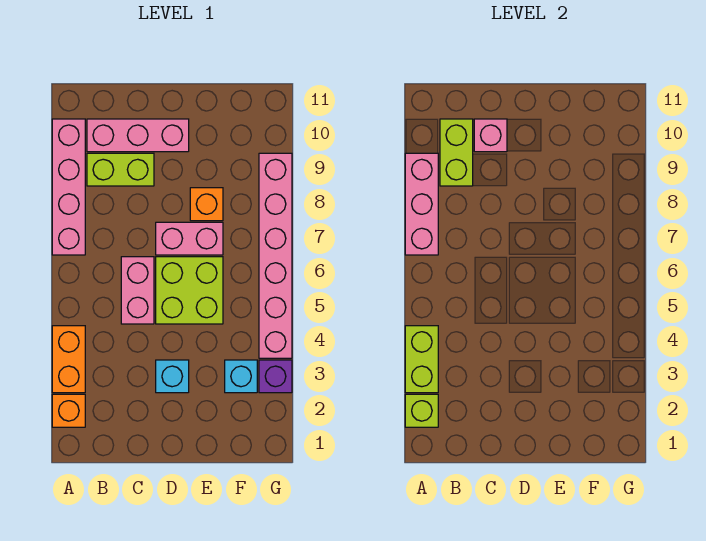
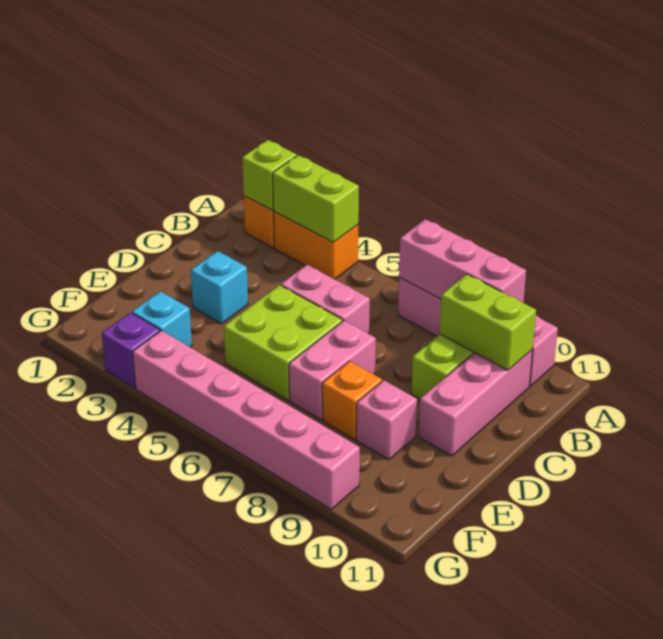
pink 1x1 brick [474,119,507,152] -> pink 1x1 brick moved to [356,380,417,460]

